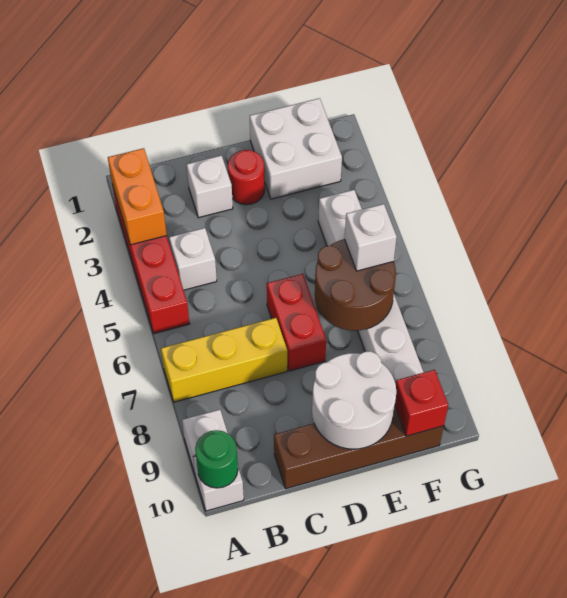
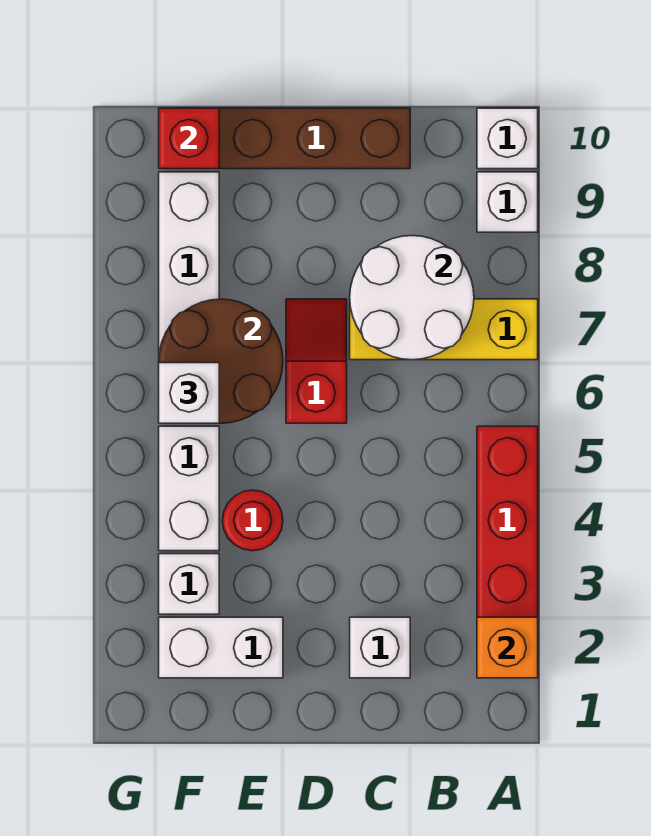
orange 1x2 brick [108,148,167,245] -> orange 1x1 brick [477,617,538,678]
green 1x1 round brick [195,430,238,488] -> none
white 1x1 brick [169,228,217,290] -> white 1x1 brick moved to [159,554,219,614]
red 1x1 round brick [228,150,265,205] -> red 1x1 round brick moved to [222,490,283,551]
red 1x2 brick [267,274,326,371] -> red 1x2 slope [286,299,347,423]
white 2x2 round brick [312,351,396,449] -> white 2x2 round brick moved to [350,236,474,360]
white 2x2 brick [250,98,342,199] -> white 1x2 brick [159,617,283,678]

